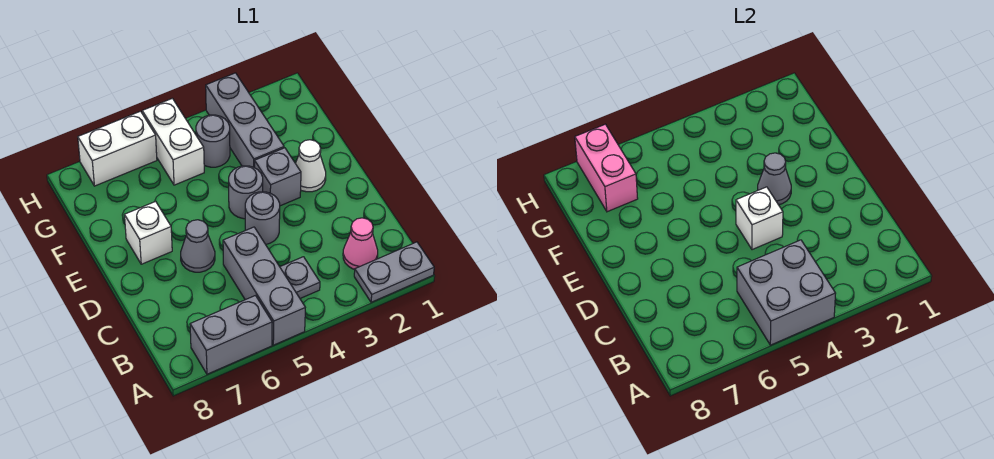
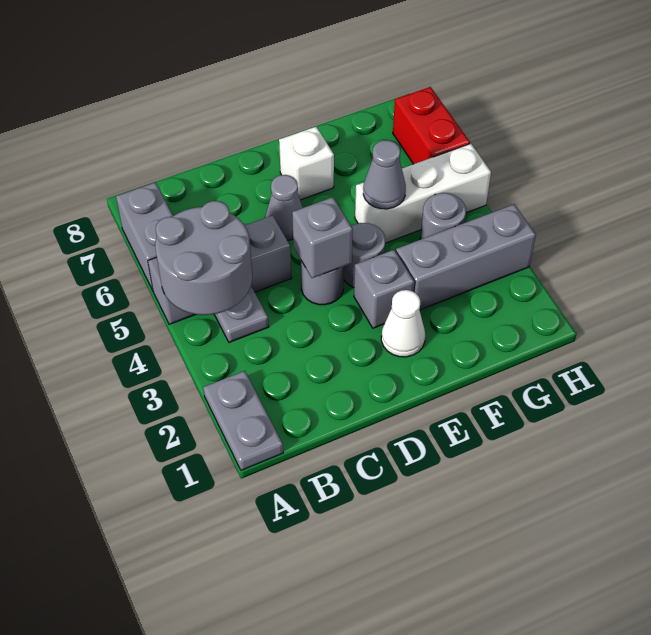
grey 2x2 brick [737,240,836,345] -> grey 2x2 round brick [155,201,252,315]
pink 1x1 cone [343,218,378,269] -> none
white 1x1 brick [736,187,783,250] -> grey 1x1 brick [292,197,353,278]
grey 1x1 cone [758,153,791,205] -> grey 1x1 cone moved to [363,140,406,209]
white 1x2 brick [142,98,204,185] -> white 1x3 brick [355,144,491,243]
pink 1x2 brick [575,124,638,212] -> none
white 1x2 brick [78,111,157,186] -> red 1x2 brick [393,87,470,164]

